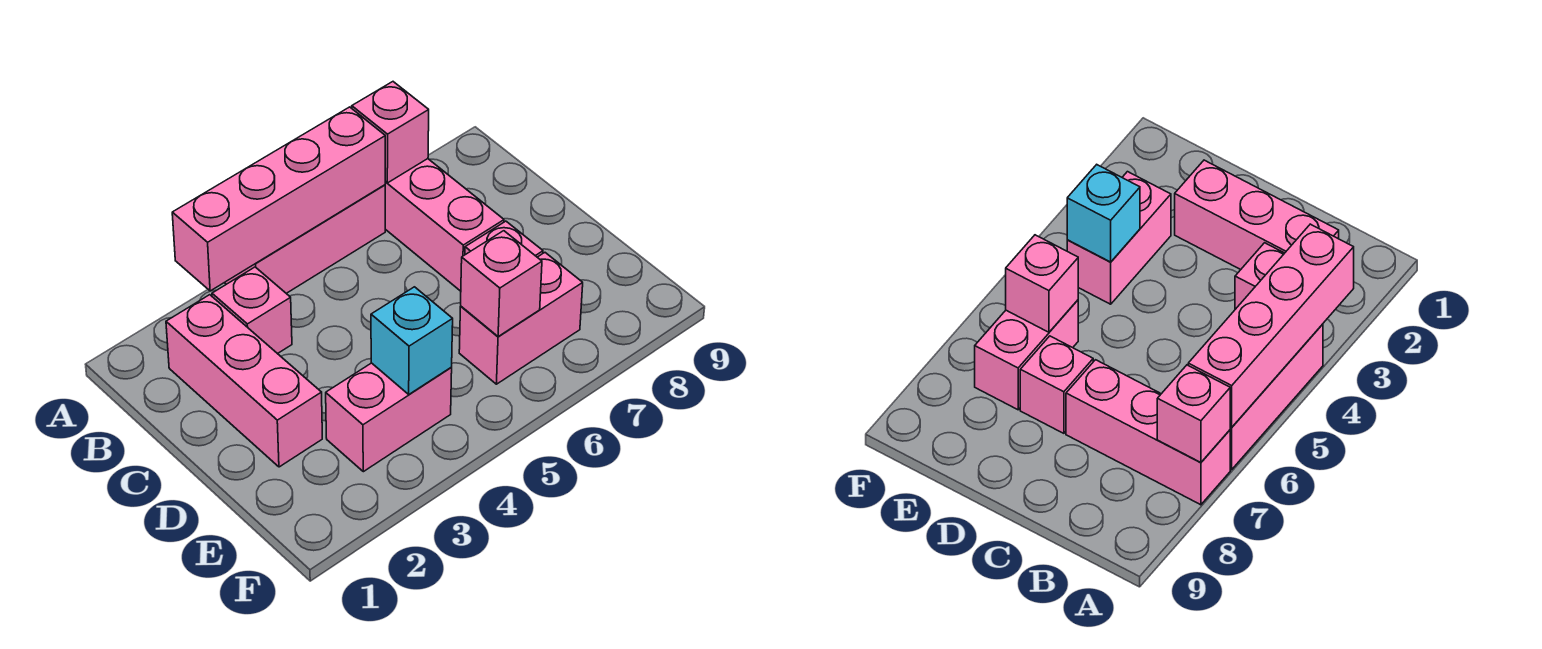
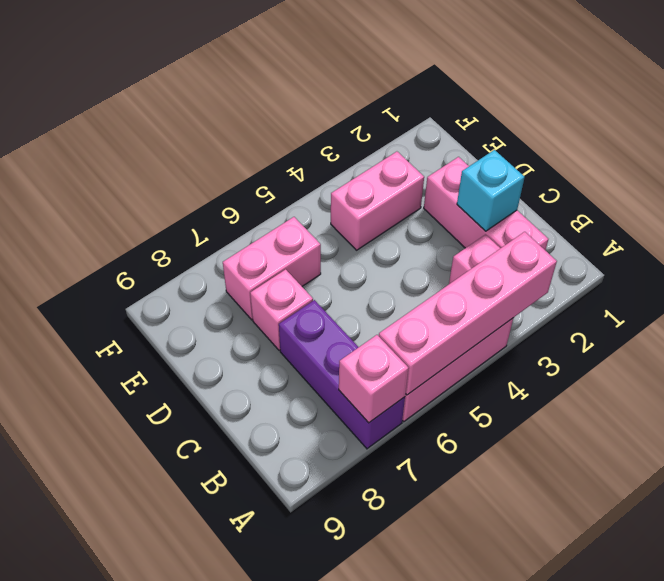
pink 1x3 brick [385,159,504,291] -> purple 1x3 brick [279,300,405,449]
cyan 1x1 brick [371,287,453,394] -> cyan 1x1 brick moved to [457,150,525,231]
pink 1x1 brick [461,231,542,337] -> none

